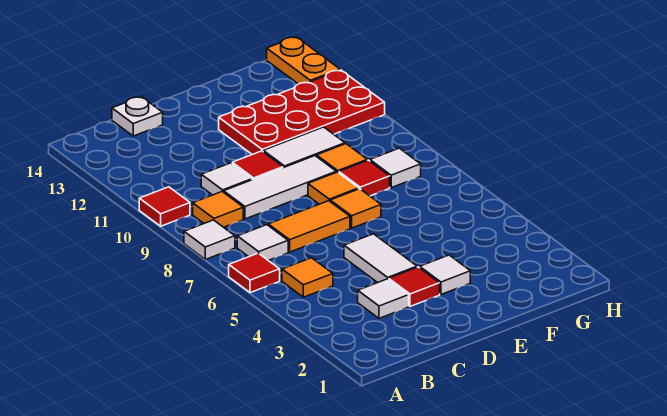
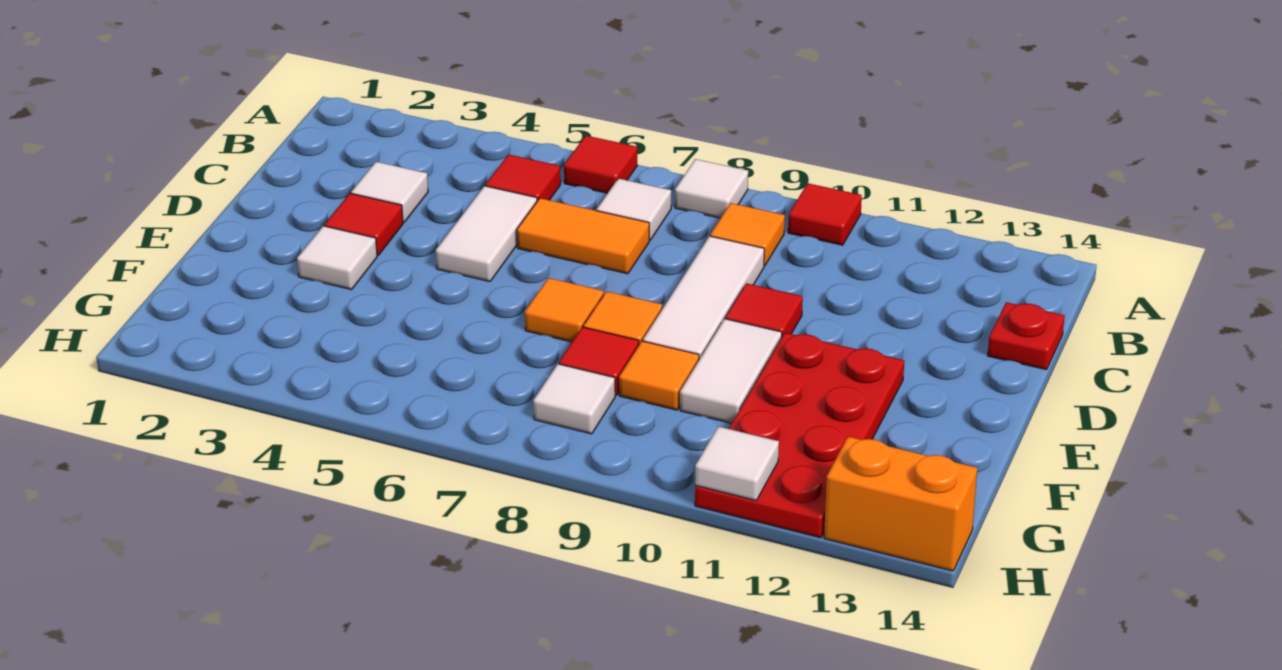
orange 1x1 tile [282,258,333,297] -> red 1x1 tile [486,154,561,201]
orange 1x2 tile [268,201,350,252] -> orange 1x2 tile turned to [517,198,649,274]
white 1x1 tile [201,163,252,195] -> white 1x1 tile moved to [695,427,779,501]
white 1x1 plate [112,97,163,136] -> red 1x1 plate [988,302,1065,370]
white 1x2 tile [344,234,417,283] -> white 1x2 tile turned to [436,186,537,282]
orange 1x2 plate [267,37,340,84] -> orange 1x2 brick [824,437,977,571]

